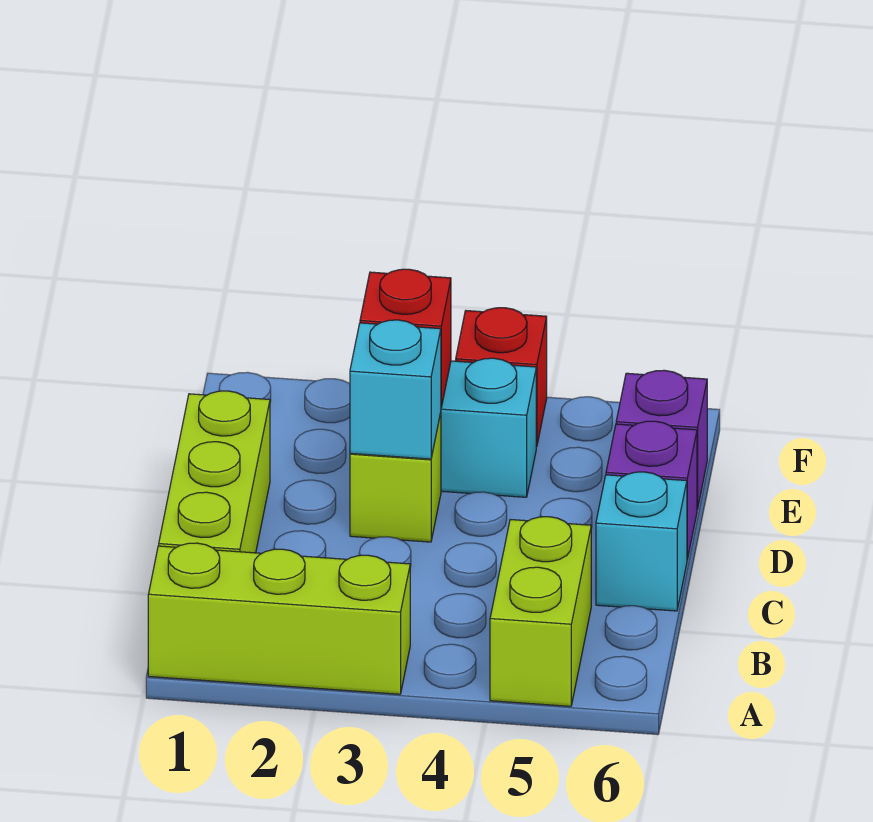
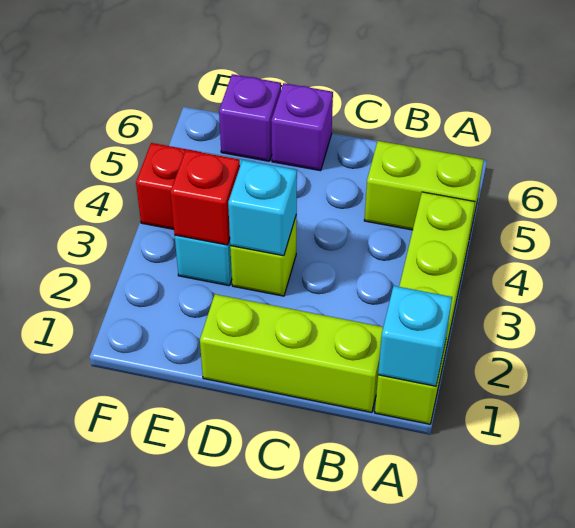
lime 1x3 brick [148,543,410,694] -> lime 1x4 brick [375,192,475,424]
cyan 1x1 brick [596,472,687,611] -> cyan 1x1 brick moved to [378,286,452,386]

